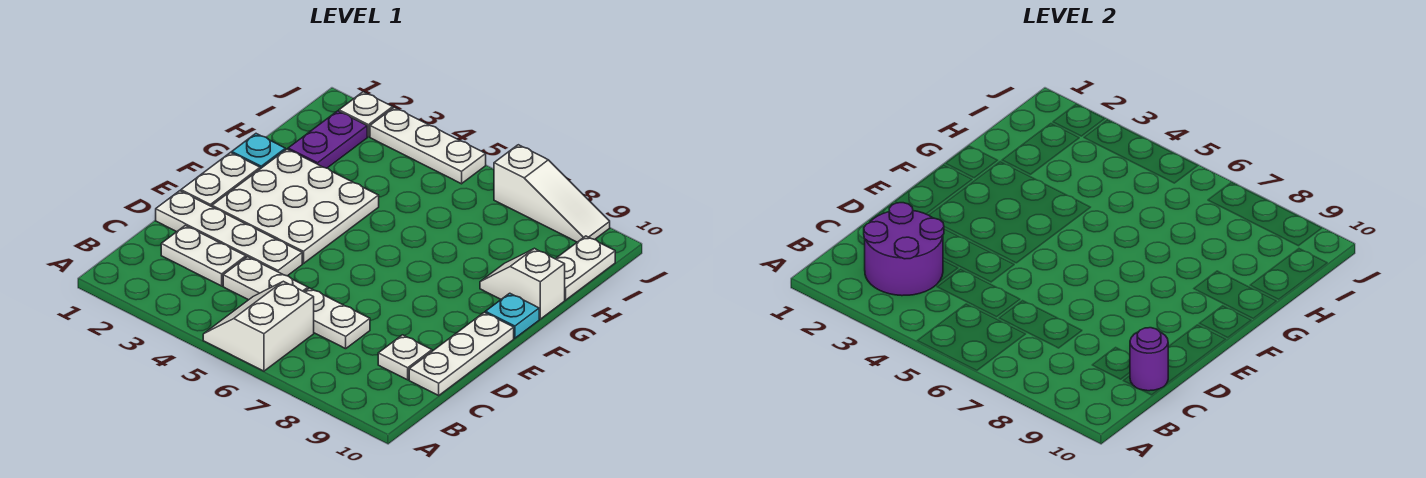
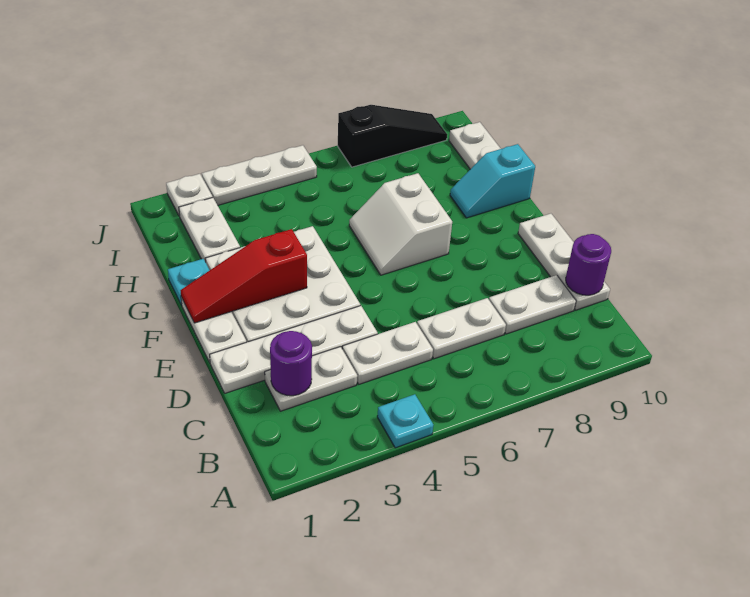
white 2x2 slope [203,281,314,371] -> white 2x2 slope moved to [349,173,452,275]
purple 2x2 round brick [864,203,944,296] -> purple 1x1 round brick [270,331,312,396]
white 1x1 plate [378,335,432,380] -> white 1x2 plate [489,275,576,334]
none -> red 1x3 slope [180,229,307,323]
cyan 1x1 plate [485,293,539,338] -> cyan 1x1 plate moved to [377,394,433,448]
white 1x2 slope [480,248,565,319] -> cyan 1x2 slope [450,144,535,218]
purple 1x2 plate [288,111,367,168] -> white 1x2 plate [179,198,240,262]
white 1x3 slope [494,145,610,242] -> black 1x3 slope [338,105,447,167]

